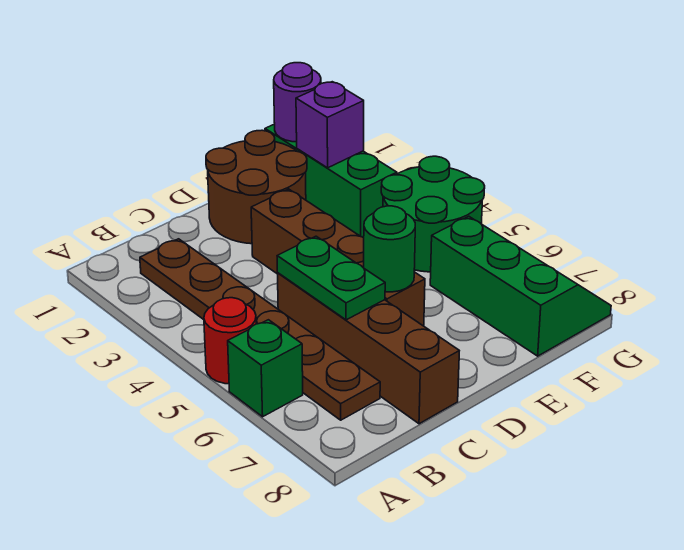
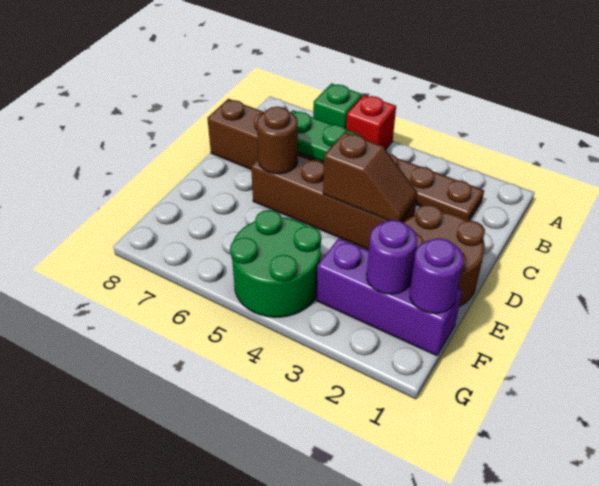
red 1x1 round brick [204,298,256,384] -> red 1x1 brick [346,95,396,149]
none -> brown 1x2 slope [323,132,418,221]
green 1x1 round brick [364,206,415,292] -> brown 1x1 round brick [257,107,298,174]
green 1x3 brick [265,124,397,238] -> purple 1x3 brick [316,238,463,356]
purple 1x1 brick [296,82,364,168] -> purple 1x1 round brick [367,220,417,294]
green 2x3 slope [430,216,611,356] -> none

